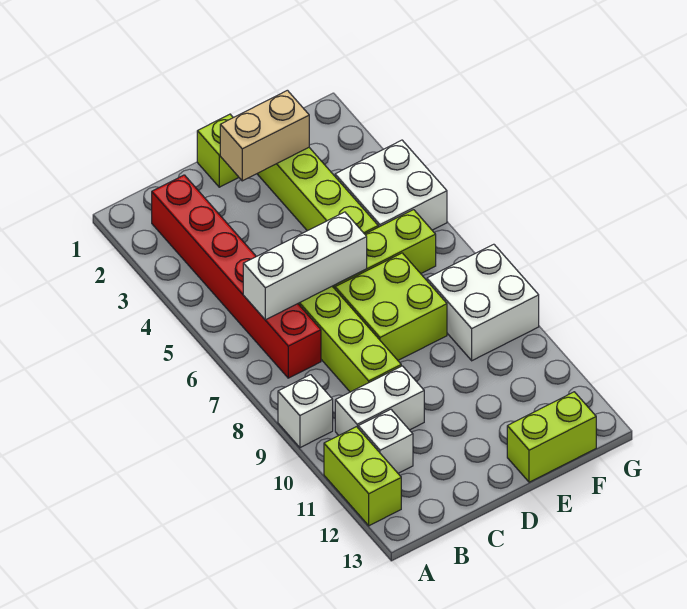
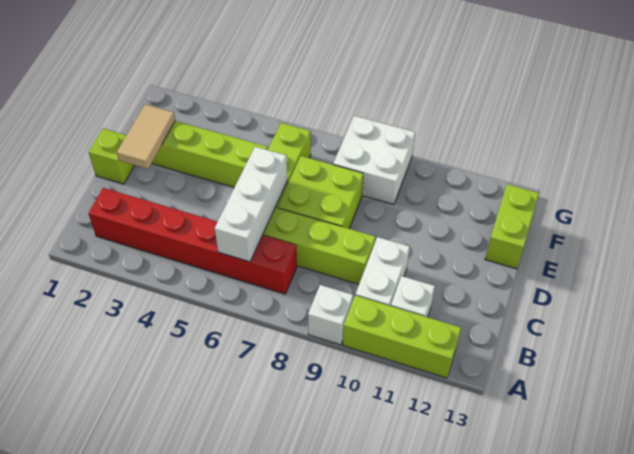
lime 1x2 brick [324,427,401,526] -> lime 1x3 brick [343,296,461,378]
tan 1x2 brick [220,90,309,181] -> tan 1x2 tile [117,104,175,169]
white 2x2 brick [335,140,447,230] -> none

